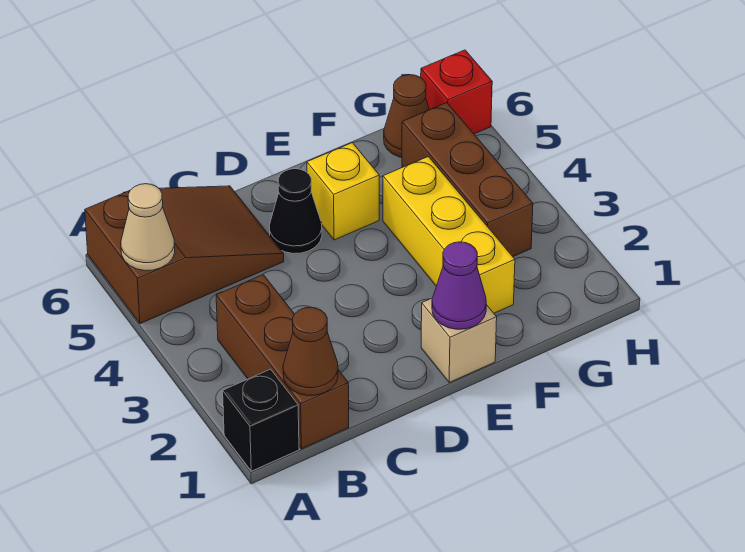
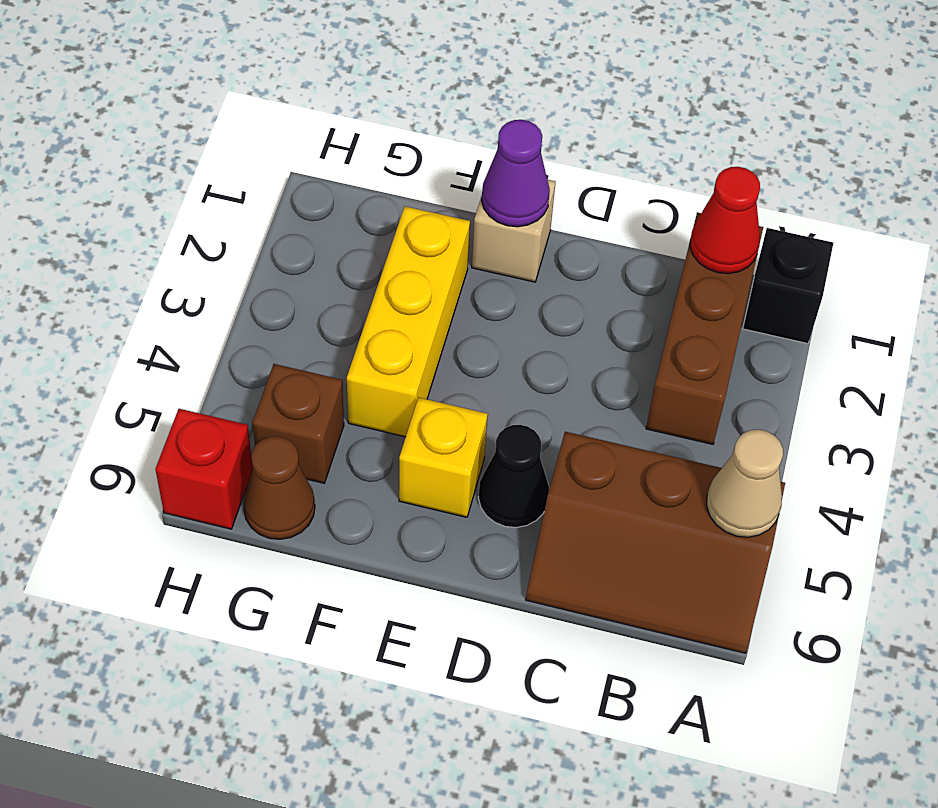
brown 2x3 slope [85,186,284,324] -> brown 2x3 slope turned to [526,432,785,653]
brown 1x1 cone [283,307,338,395] -> red 1x1 cone [690,167,760,274]
brown 1x3 brick [402,103,533,257] -> brown 1x1 brick [252,364,344,483]

